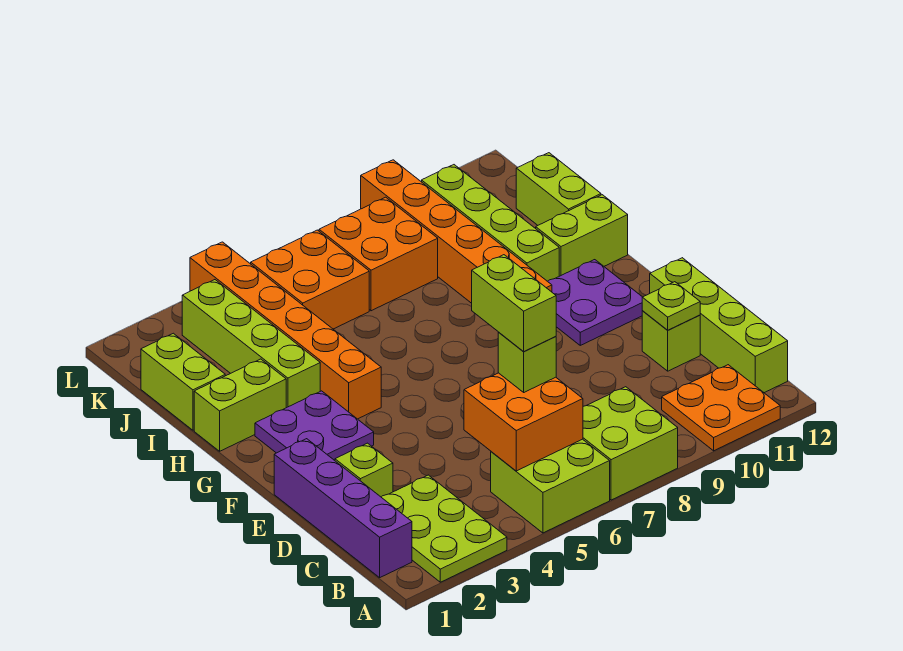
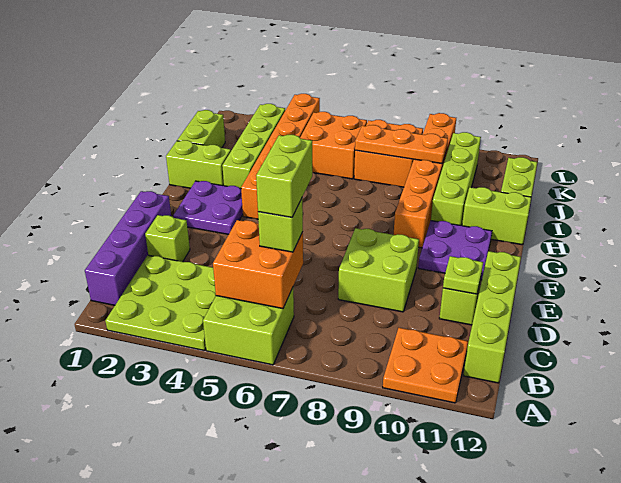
lime 2x3 plate [381,475,507,582] -> lime 3x3 plate [105,255,216,351]
lime 2x2 brick [583,387,678,500] -> lime 2x2 brick moved to [338,228,419,312]
none -> orange 1x3 plate [355,125,448,164]

